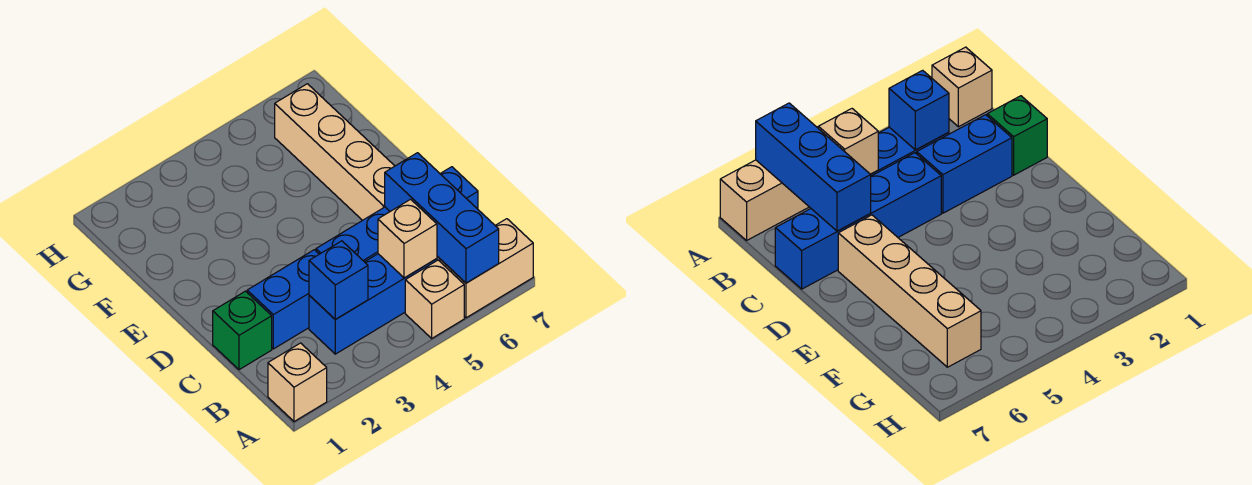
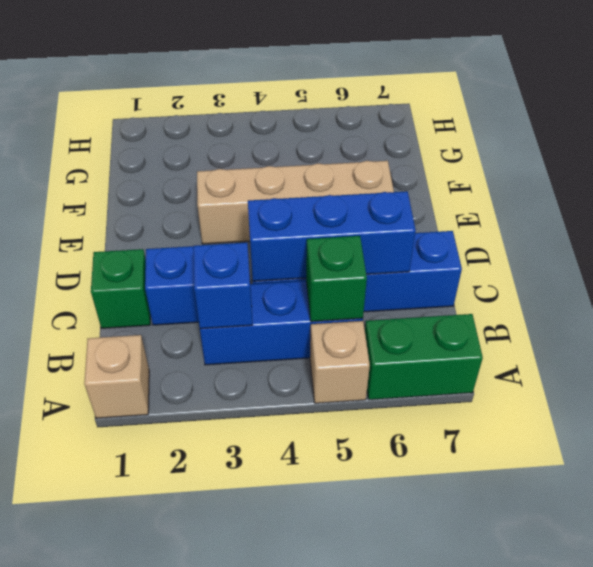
tan 1x2 brick [440,219,533,318] -> green 1x2 brick [365,314,483,400]
blue 1x3 brick [385,153,499,283] -> blue 1x3 brick turned to [248,191,416,281]
tan 1x1 brick [378,199,437,278] -> green 1x1 brick [306,236,367,322]
tan 1x4 brick [275,84,394,220] -> tan 1x4 brick turned to [197,161,394,244]

